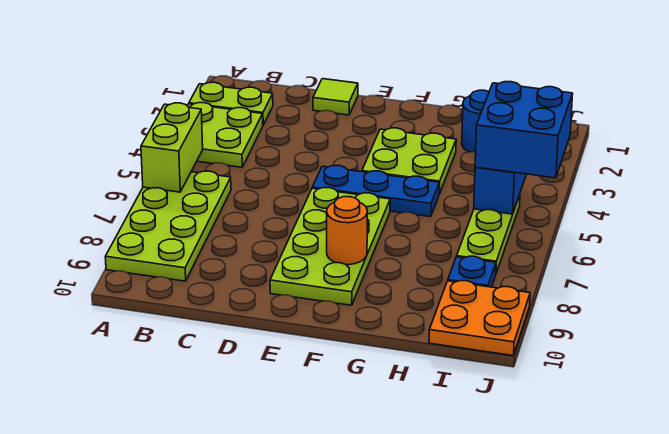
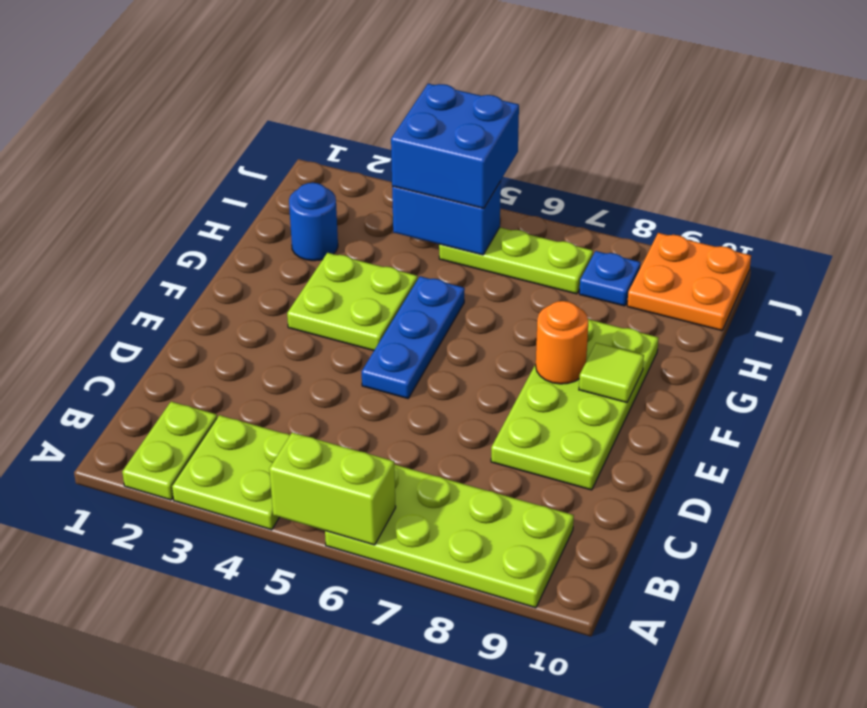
lime 1x1 tile [313,79,358,115] -> lime 1x1 tile moved to [579,343,644,403]
lime 2x4 plate [270,188,390,305] -> lime 2x4 plate turned to [491,318,659,490]

